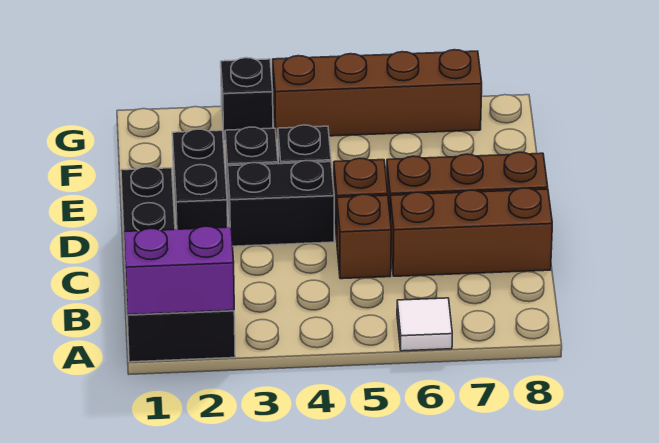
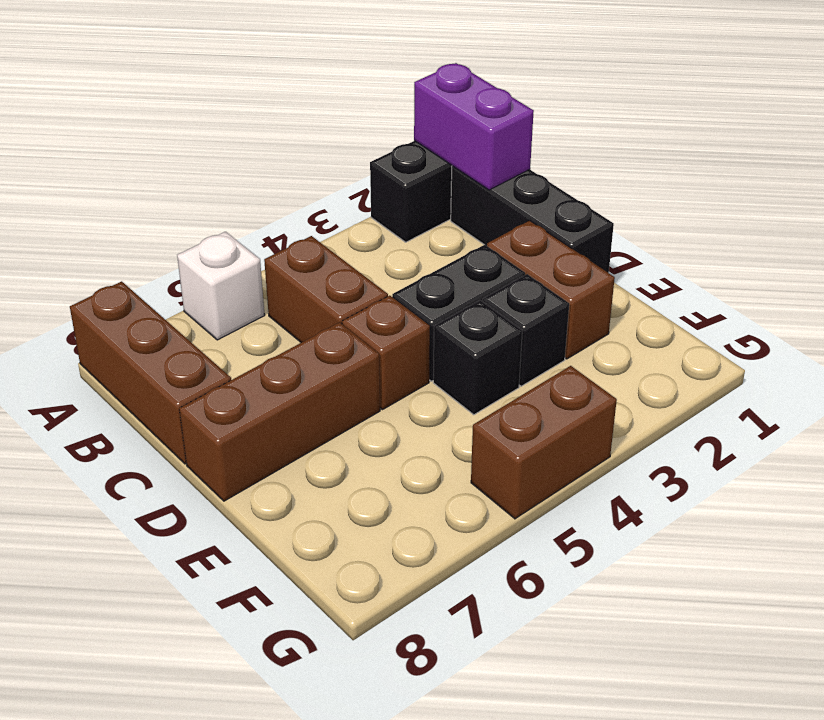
purple 1x2 brick [124,226,234,315] -> purple 1x2 brick turned to [414,63,534,190]
white 1x1 tile [397,298,452,351] -> white 1x1 brick [177,232,265,340]
brown 1x1 brick [337,194,391,279] -> brown 1x2 brick [264,236,388,343]
brown 1x3 brick [390,188,552,276] -> brown 1x3 brick turned to [70,281,231,464]
black 1x2 brick [172,129,228,229] -> brown 1x2 brick [487,221,615,359]
black 1x1 brick [221,58,273,140] -> none
brown 1x4 brick [273,50,482,138] -> brown 1x2 brick [471,366,617,519]

